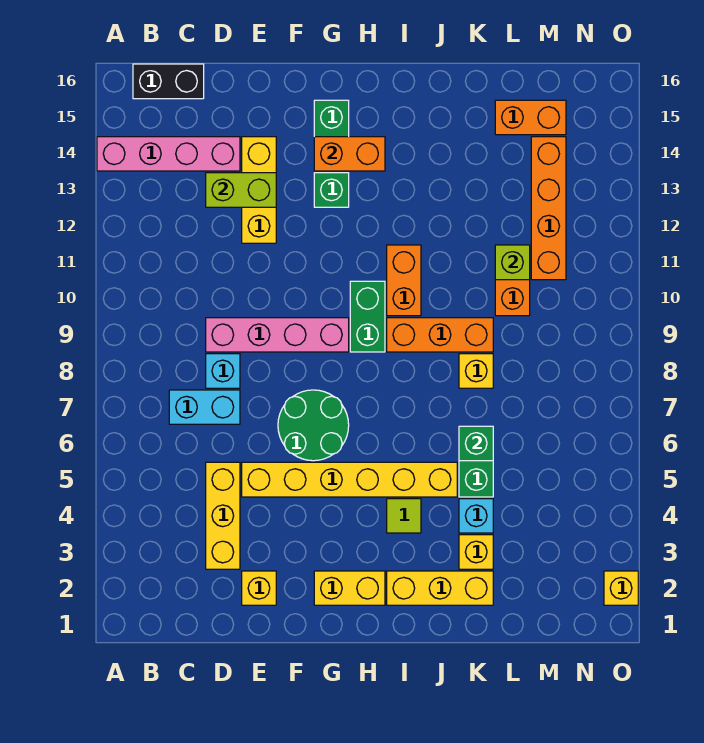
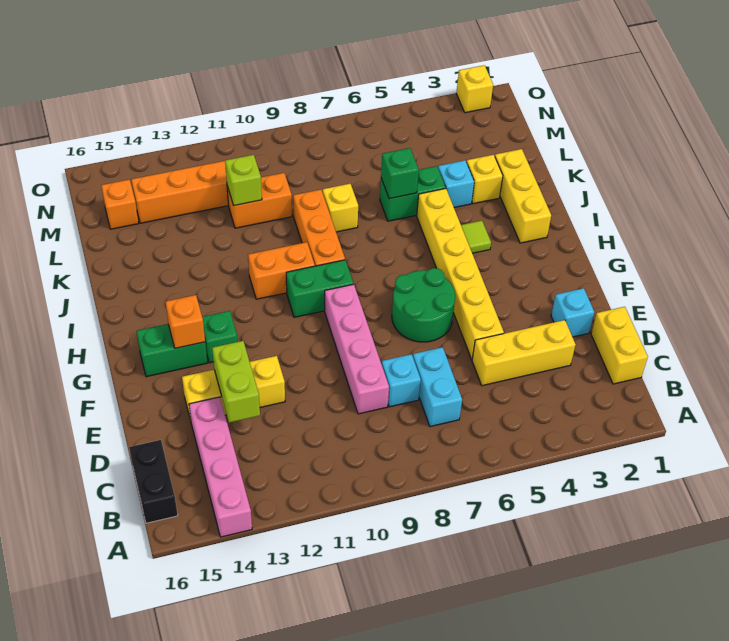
yellow 1x1 brick [242,571,276,605] -> cyan 1x1 brick [551,288,594,337]
yellow 1x2 brick [314,571,385,605] -> yellow 1x2 brick moved to [591,307,648,384]
orange 1x2 brick [314,137,385,171] -> orange 1x1 brick [166,295,205,348]
orange 1x2 brick [495,100,566,135] -> orange 1x1 brick [101,180,139,229]

